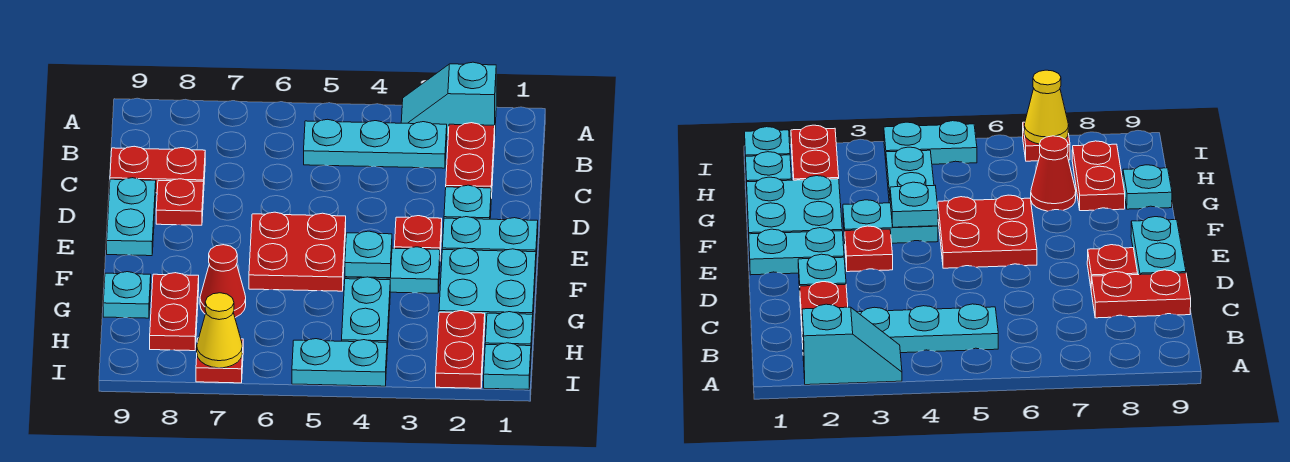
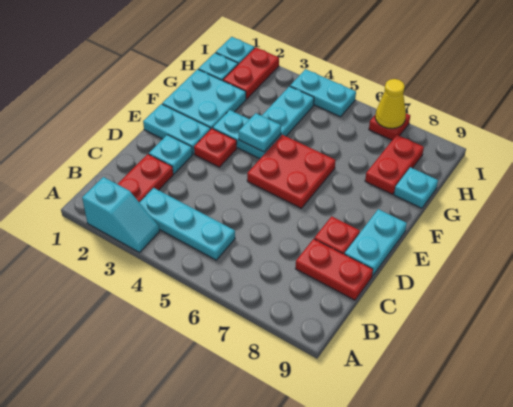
red 1x1 cone [200,245,246,317] -> none

